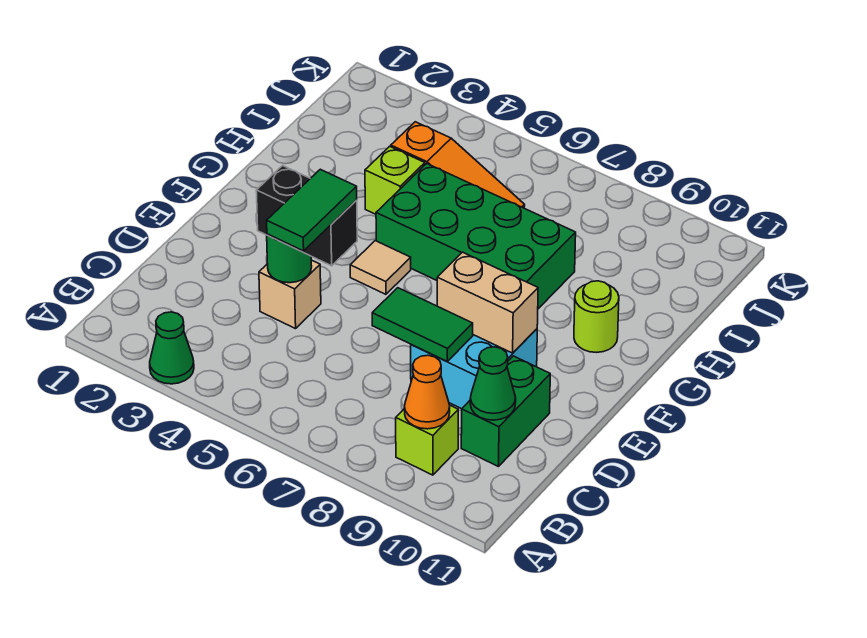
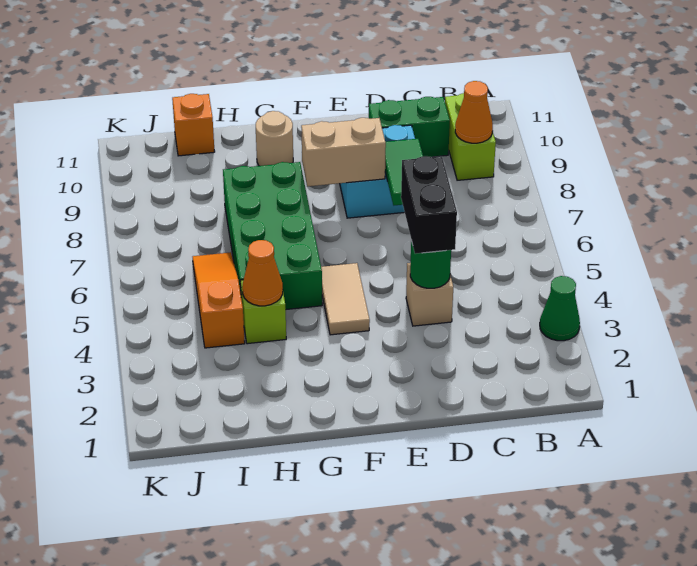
lime 1x1 brick [396,405,458,475] -> lime 1x2 brick [445,93,496,180]
green 1x2 tile [267,169,357,251] -> none
green 1x1 cone [470,347,516,420] -> none
tan 1x2 brick [437,252,538,353] -> tan 1x2 brick turned to [301,118,386,187]
tan 1x1 tile [350,241,411,294] -> tan 1x2 tile [321,263,370,335]
lime 1x1 round brick [574,281,619,352] -> tan 1x1 round brick [256,111,293,166]
none -> orange 1x1 cone [242,240,283,306]
none -> orange 1x1 brick [172,94,215,156]

